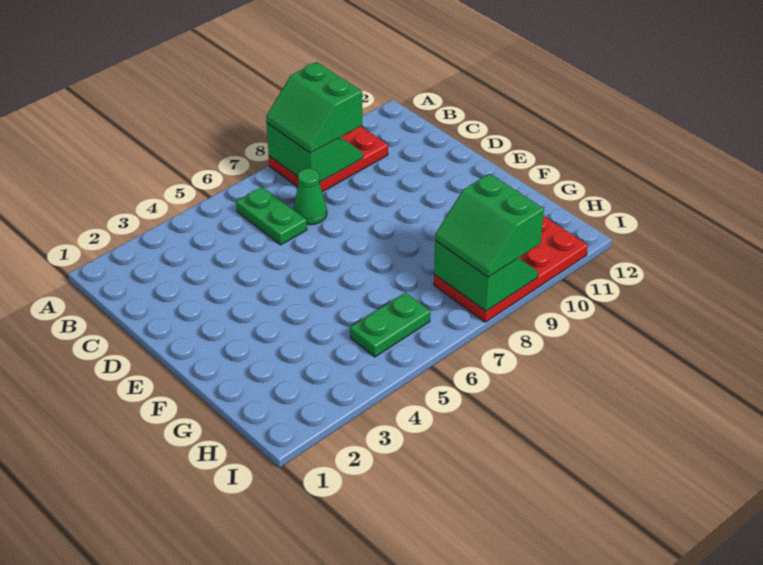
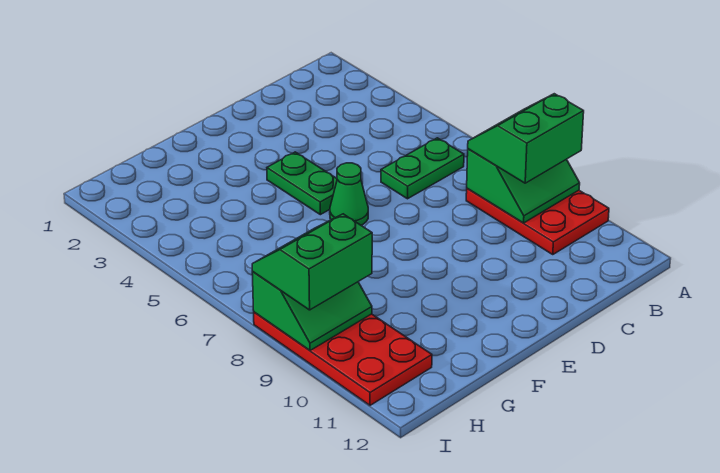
green 1x1 cone [293,169,327,225] -> green 1x1 cone moved to [330,163,368,225]
green 1x2 plate [350,293,430,357] -> green 1x2 plate moved to [267,152,337,215]

